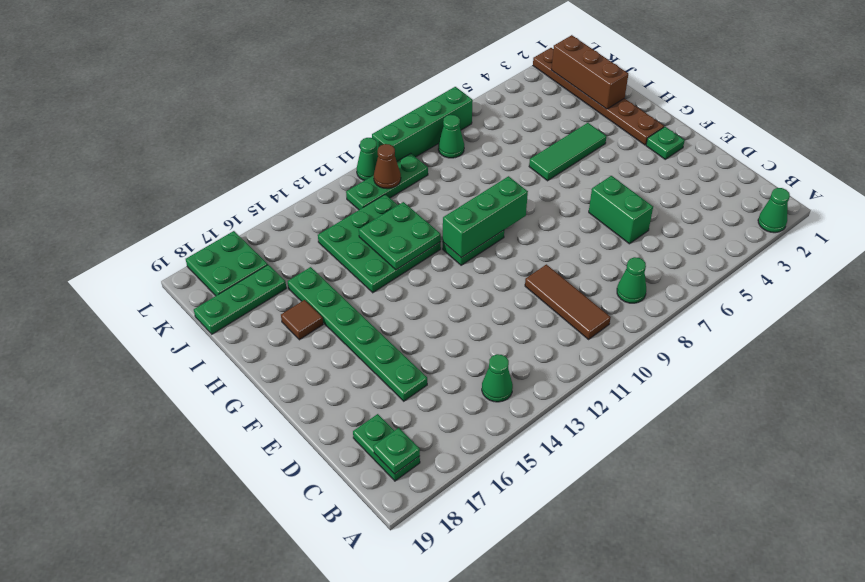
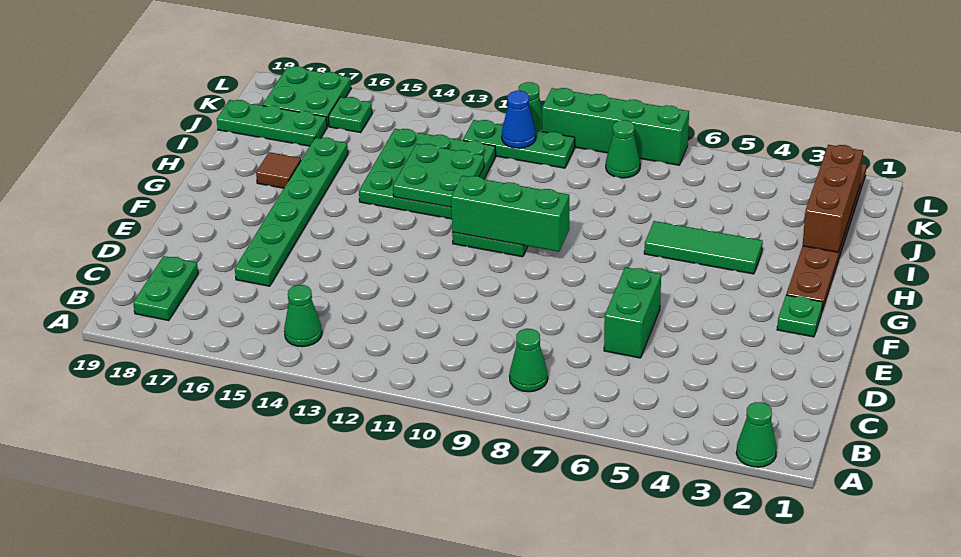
brown 1x3 tile [525,264,611,339] -> none
green 1x1 plate [374,428,420,474] -> green 1x1 plate moved to [328,97,372,133]
brown 1x1 cone [374,144,401,189] -> blue 1x1 cone [502,91,536,148]

